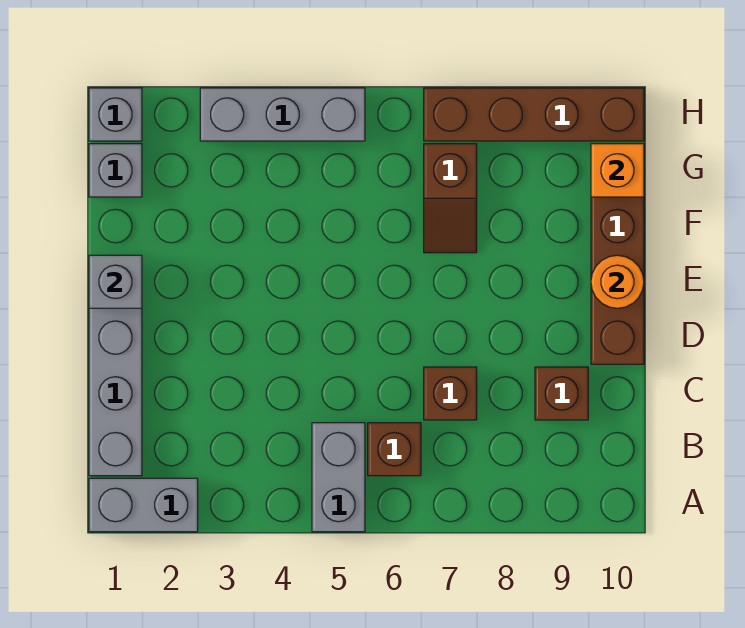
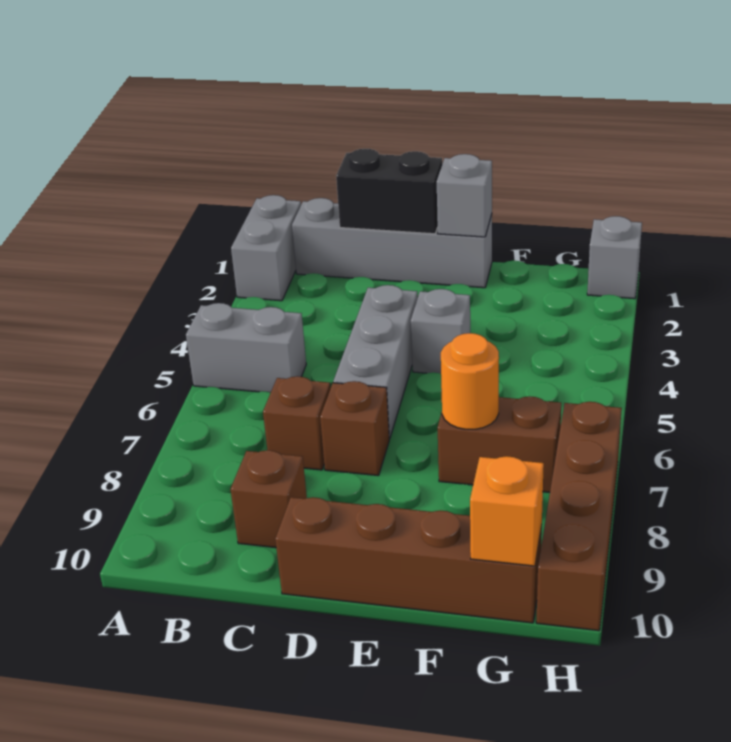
brown 1x1 brick [368,423,421,476] -> brown 1x1 brick moved to [320,381,389,476]
none -> black 1x2 brick [336,149,442,234]
orange 1x1 round brick [591,255,644,308] -> orange 1x1 round brick moved to [441,333,499,429]
brown 1x2 slope [424,144,477,253] -> brown 1x2 brick [438,396,561,492]
grey 1x1 brick [89,144,142,197] -> grey 1x1 brick moved to [411,289,470,374]
grey 1x3 brick [200,88,365,141] -> grey 1x3 brick moved to [333,285,418,439]

